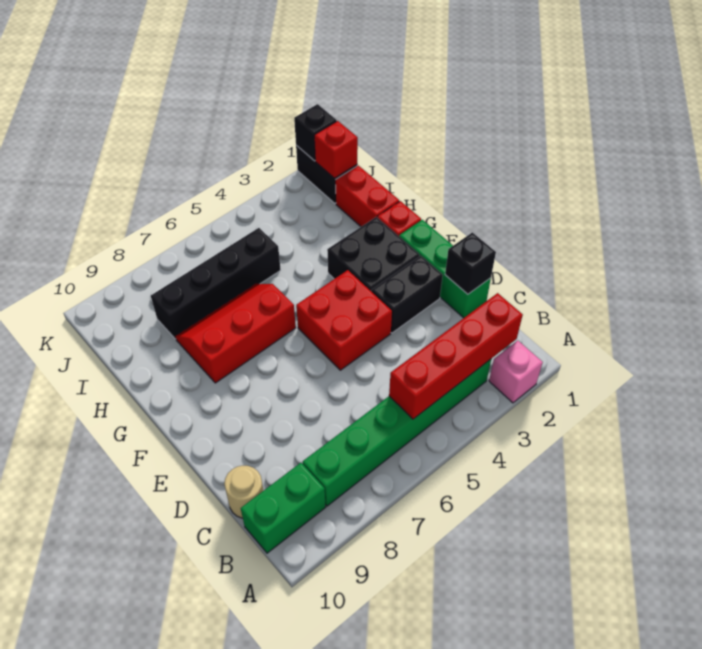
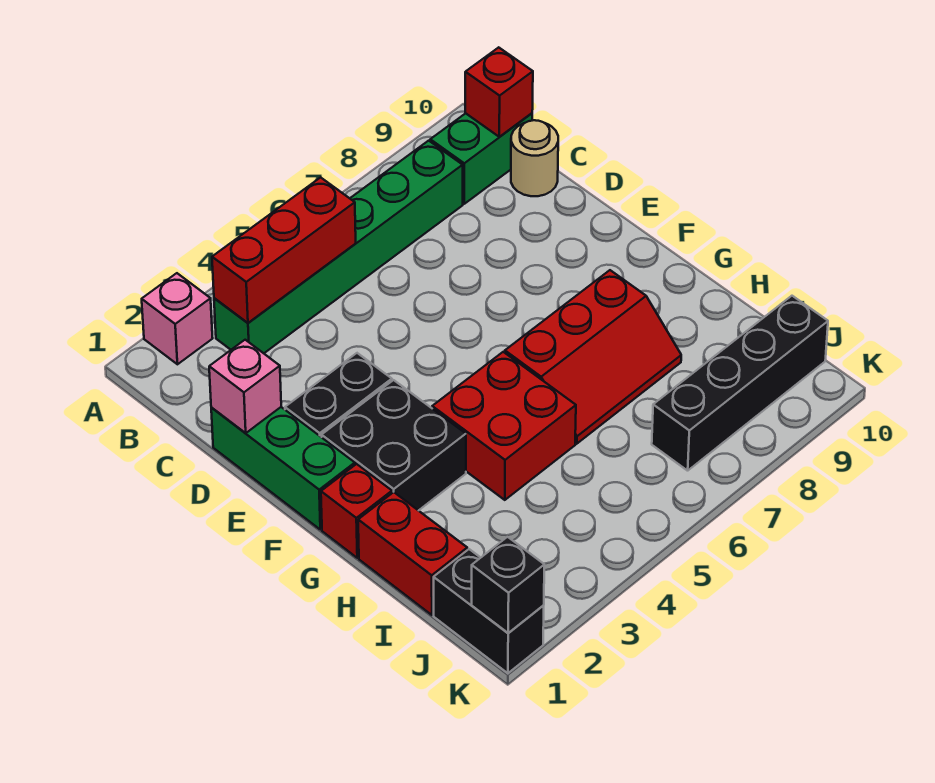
red 1x4 brick [389,293,523,419] -> red 1x3 brick [212,177,356,323]
black 1x1 brick [445,232,496,294] -> pink 1x1 brick [209,340,281,433]
red 2x2 brick [296,270,392,370] -> red 2x2 brick moved to [432,352,576,500]
black 1x4 brick [151,228,281,339] -> black 1x4 brick moved to [652,296,828,471]
red 1x1 brick [314,121,358,178] -> red 1x1 brick moved to [465,47,533,137]

